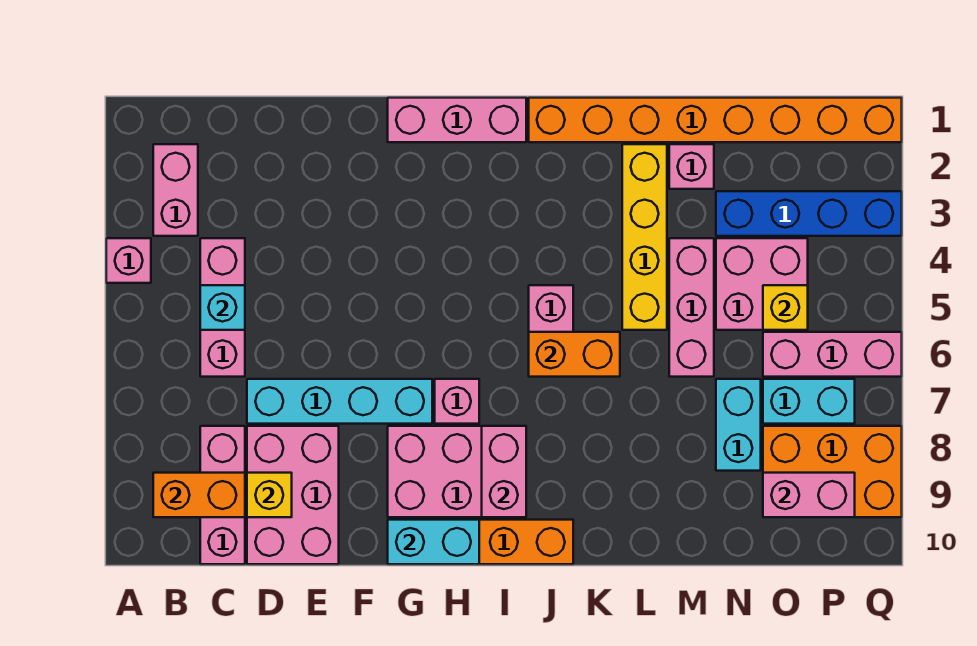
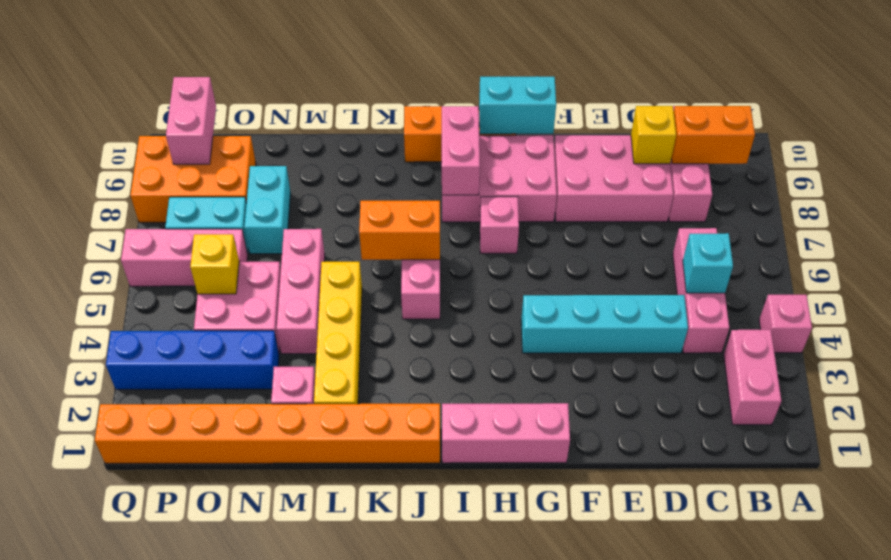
cyan 1x4 brick [247,379,432,424] -> cyan 1x4 brick moved to [521,295,688,353]
pink 2x3 brick [247,426,339,564] -> pink 2x3 brick turned to [554,135,673,222]
pink 1x2 brick [763,473,855,517] -> pink 1x2 brick turned to [166,77,216,164]

